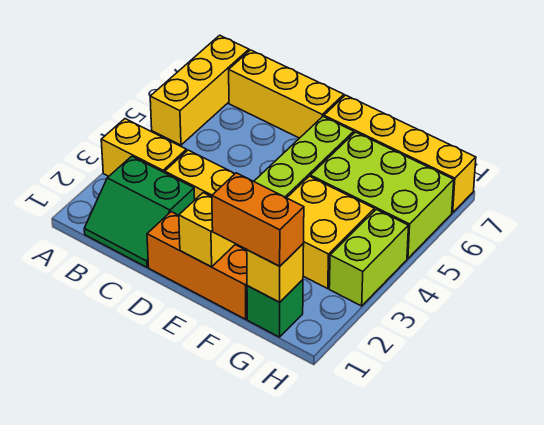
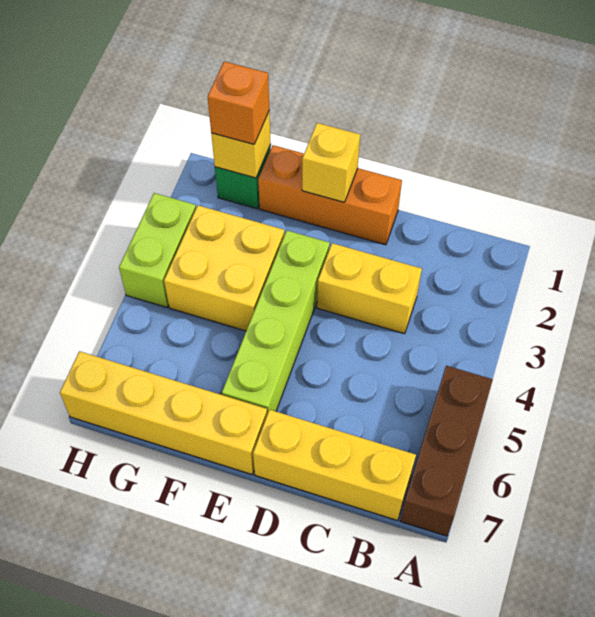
yellow 1x2 brick [101,119,186,177] -> none
yellow 1x3 brick [150,35,249,145] -> brown 1x3 brick [400,366,493,536]
green 2x2 slope [84,156,195,267] -> none
orange 1x2 brick [212,173,304,266] -> orange 1x1 brick [207,61,269,144]
lime 2x3 brick [310,132,454,259] -> none

